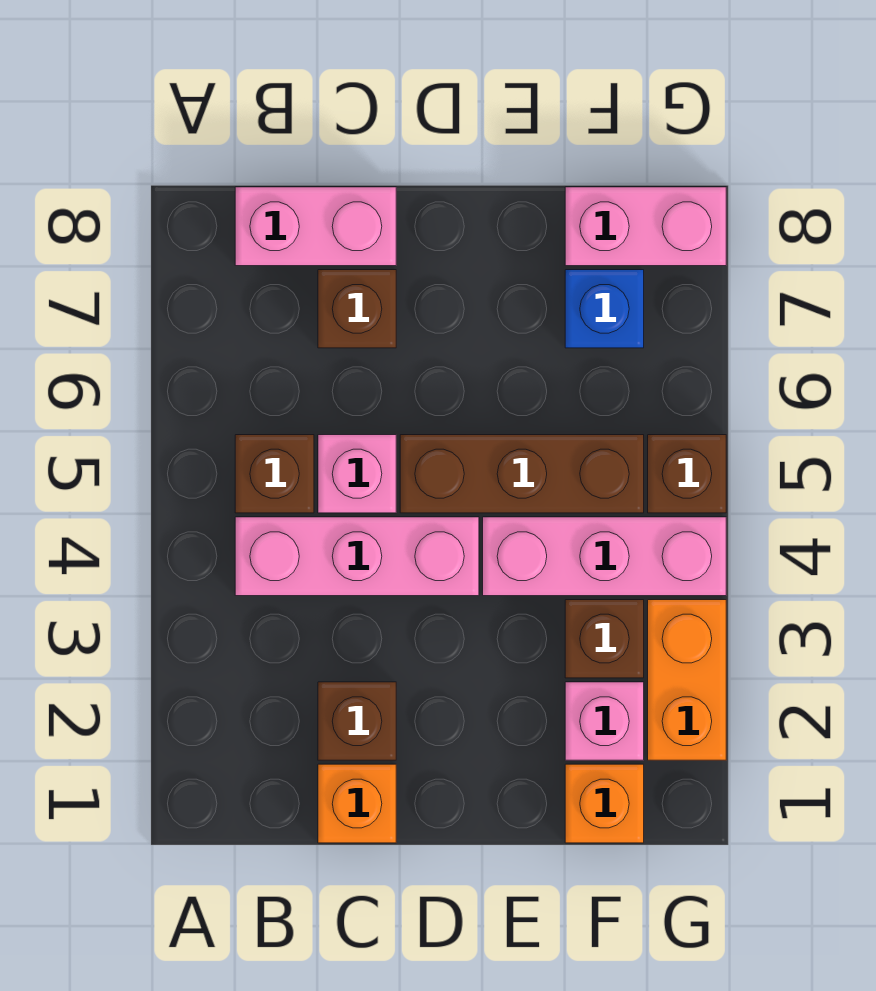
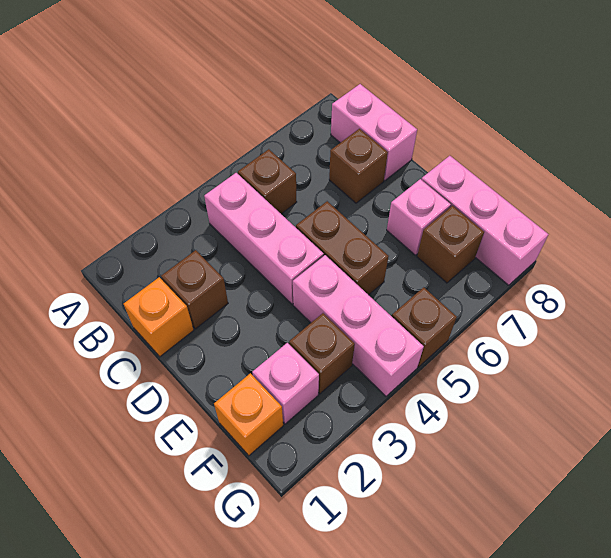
pink 1x1 brick [318,435,396,513] -> pink 1x1 brick moved to [387,179,451,255]
brown 1x3 brick [400,435,644,513] -> brown 1x2 brick [296,201,389,295]
blue 1x1 brick [565,270,644,348] -> brown 1x1 brick [417,206,484,283]
pink 1x2 brick [565,187,726,266] -> pink 1x3 brick [421,156,549,285]
orange 1x2 brick [648,600,726,760] -> none

